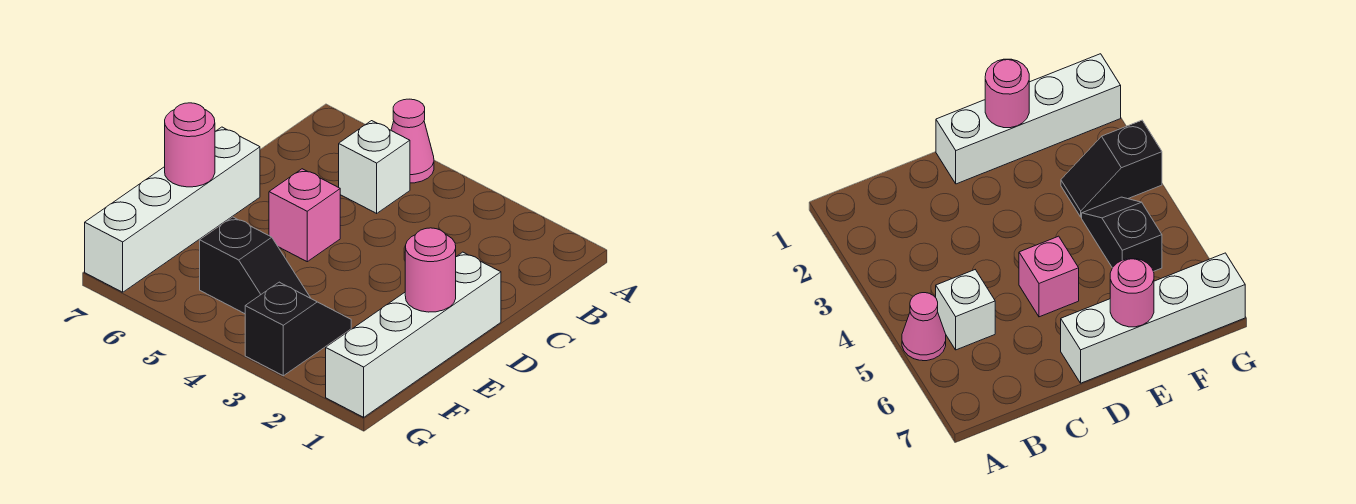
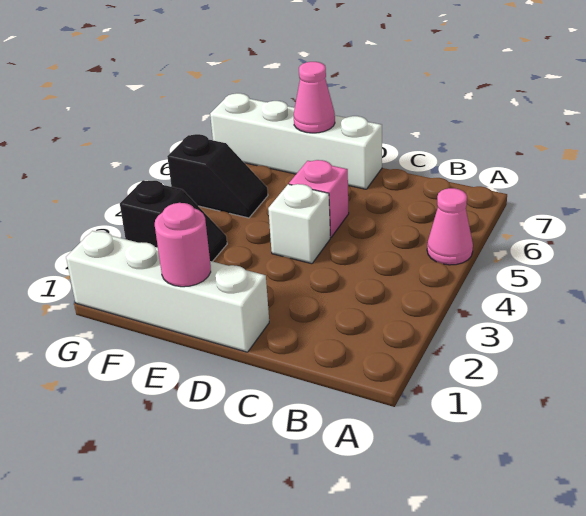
white 1x1 brick [339,121,410,213] -> white 1x1 brick moved to [268,184,330,264]
pink 1x1 round brick [165,103,215,187] -> pink 1x1 cone [294,62,335,133]
black 1x2 slope [200,217,310,314] -> black 1x2 slope turned to [167,134,268,218]

